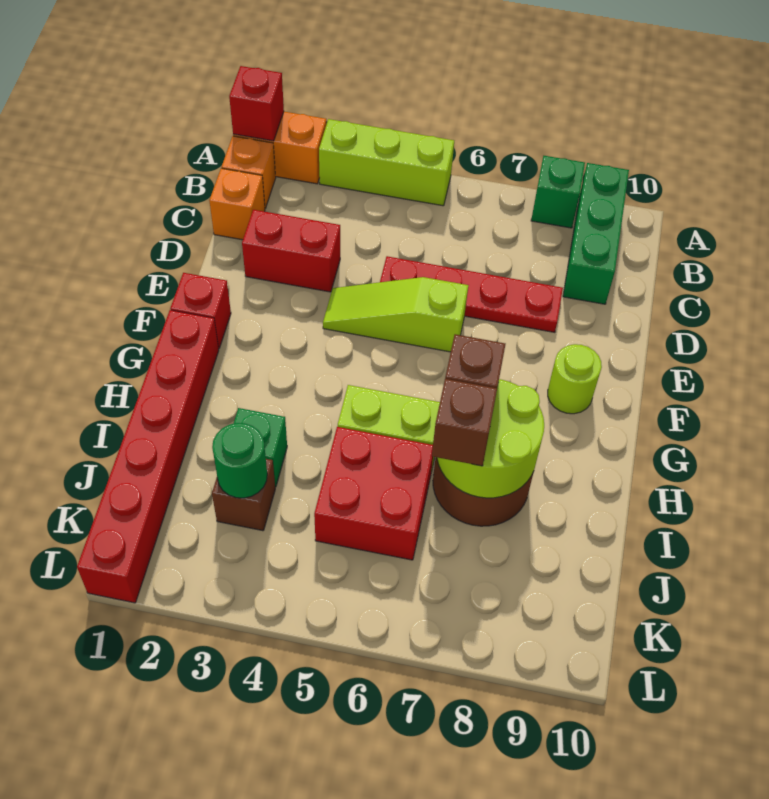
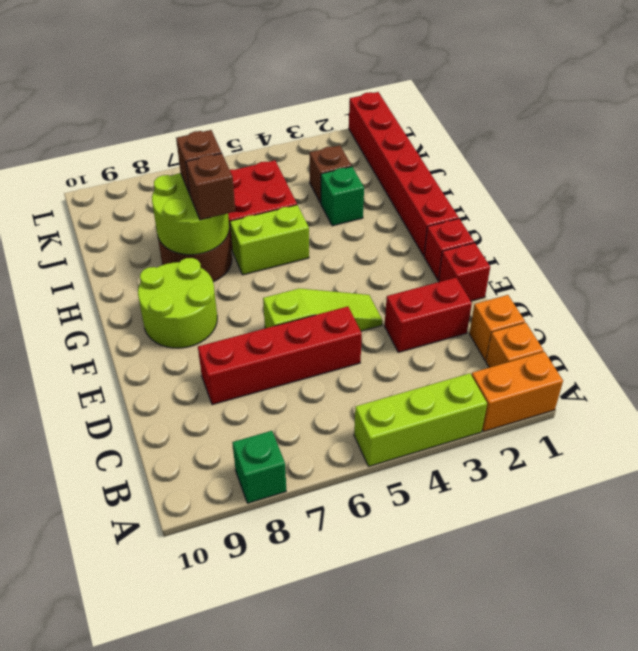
red 1x1 brick [229,66,284,141] -> red 1x1 brick moved to [439,243,490,301]
green 1x3 brick [563,163,629,304] -> none
red 1x4 plate [380,256,563,332] -> red 1x4 brick [198,306,362,405]
lime 1x1 round brick [548,344,602,414] -> lime 2x2 round brick [138,258,217,348]
green 1x1 round brick [212,423,267,498] -> none

